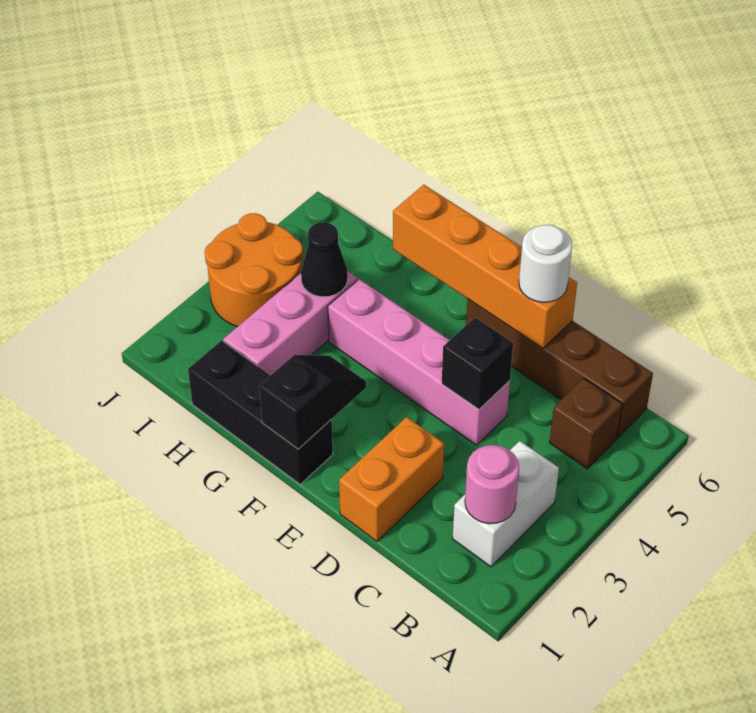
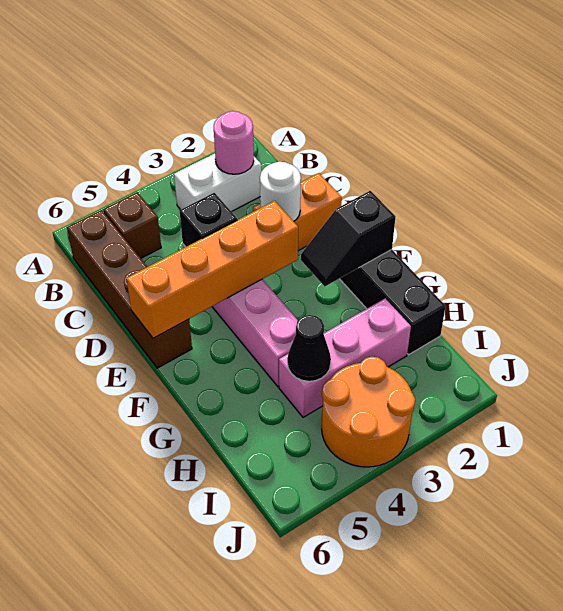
orange 1x4 brick [393,185,577,348] -> orange 1x4 brick turned to [126,201,298,338]
white 1x1 round brick [519,225,572,302] -> white 1x1 round brick moved to [260,162,301,221]

